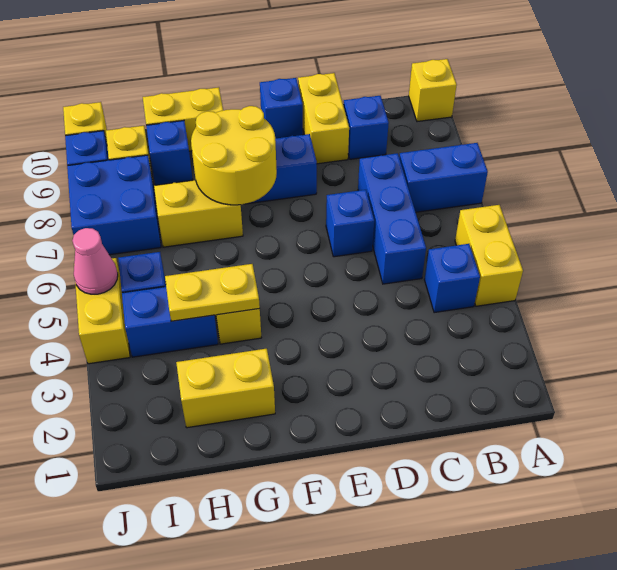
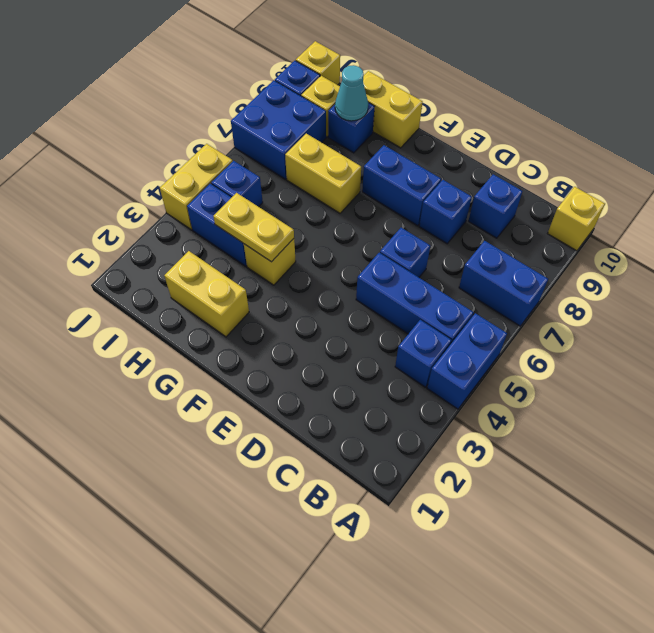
yellow 1x2 brick [455,205,523,306] -> blue 1x2 brick [427,313,507,409]
blue 1x3 brick [358,153,426,284] -> blue 1x3 brick turned to [356,253,474,343]
yellow 1x2 brick [298,73,349,164] -> none
blue 1x1 brick [260,78,303,139] -> blue 1x1 brick moved to [419,180,472,244]
yellow 2x2 round brick [191,106,277,205] -> none
none -> cyan 1x1 cone [335,65,368,121]
pink 1x1 cone [72,228,118,294] -> none

